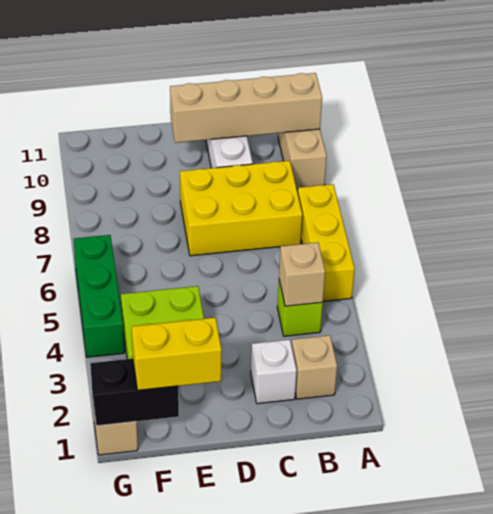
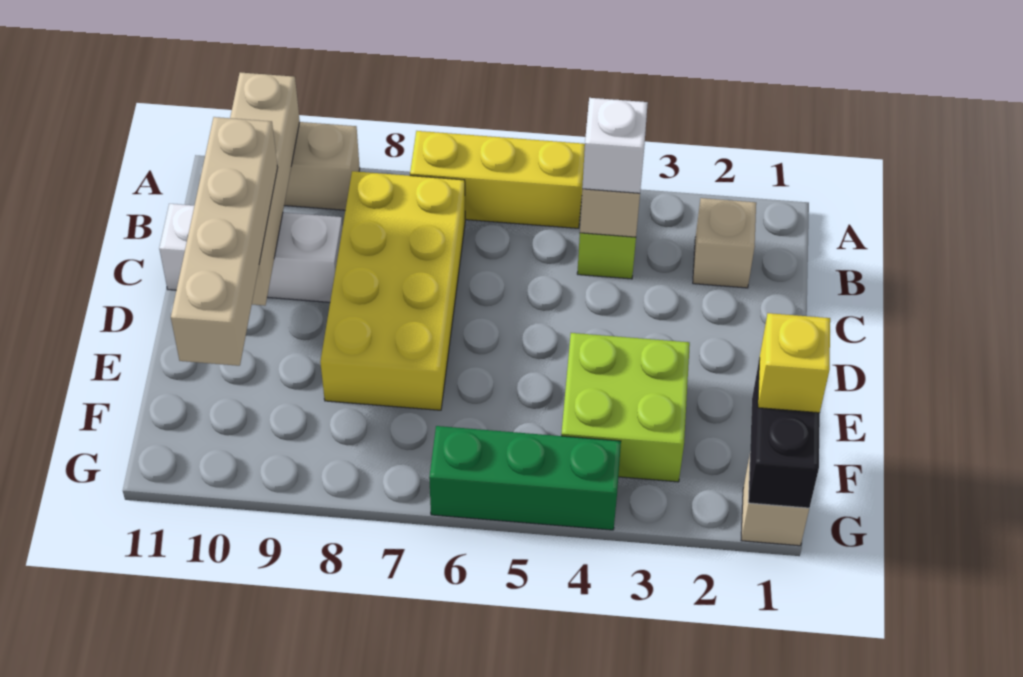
yellow 2x3 brick [180,161,302,256] -> yellow 2x4 brick [320,171,465,410]
white 1x1 brick [251,340,297,404] -> white 1x1 brick moved to [582,98,648,193]
none -> tan 1x4 brick [171,117,278,366]
yellow 1x2 brick [132,318,222,390] -> yellow 1x1 brick [758,313,830,413]

